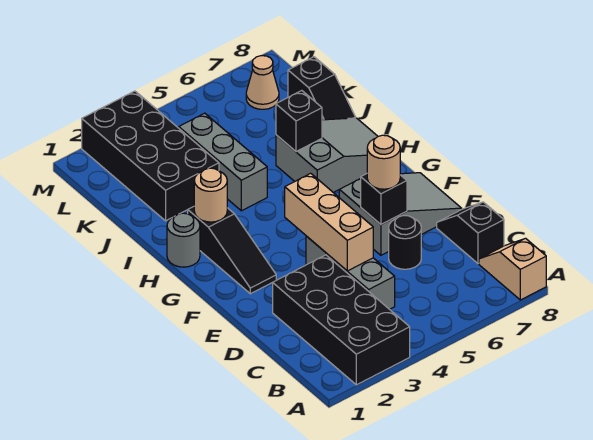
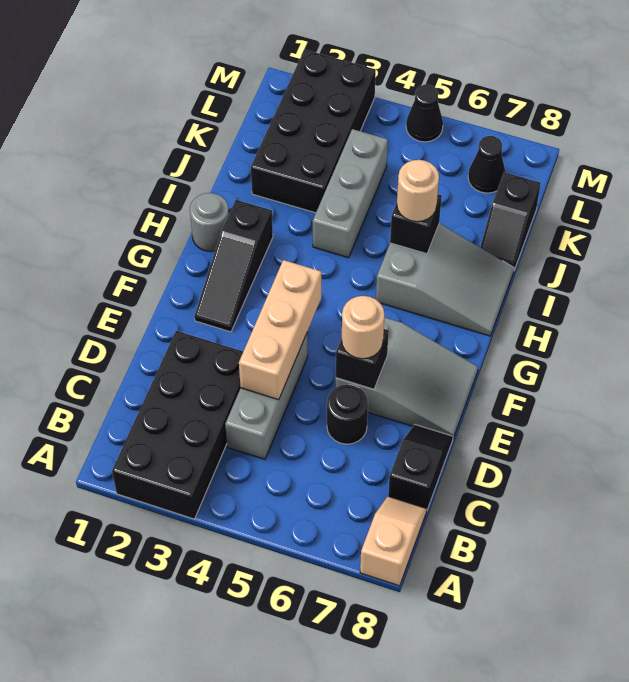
tan 1x1 round brick [194,168,227,222] -> tan 1x1 round brick moved to [397,160,439,222]
tan 1x1 cone [246,56,279,109] -> black 1x1 cone [468,136,506,193]
none -> black 1x1 cone [406,85,443,142]

